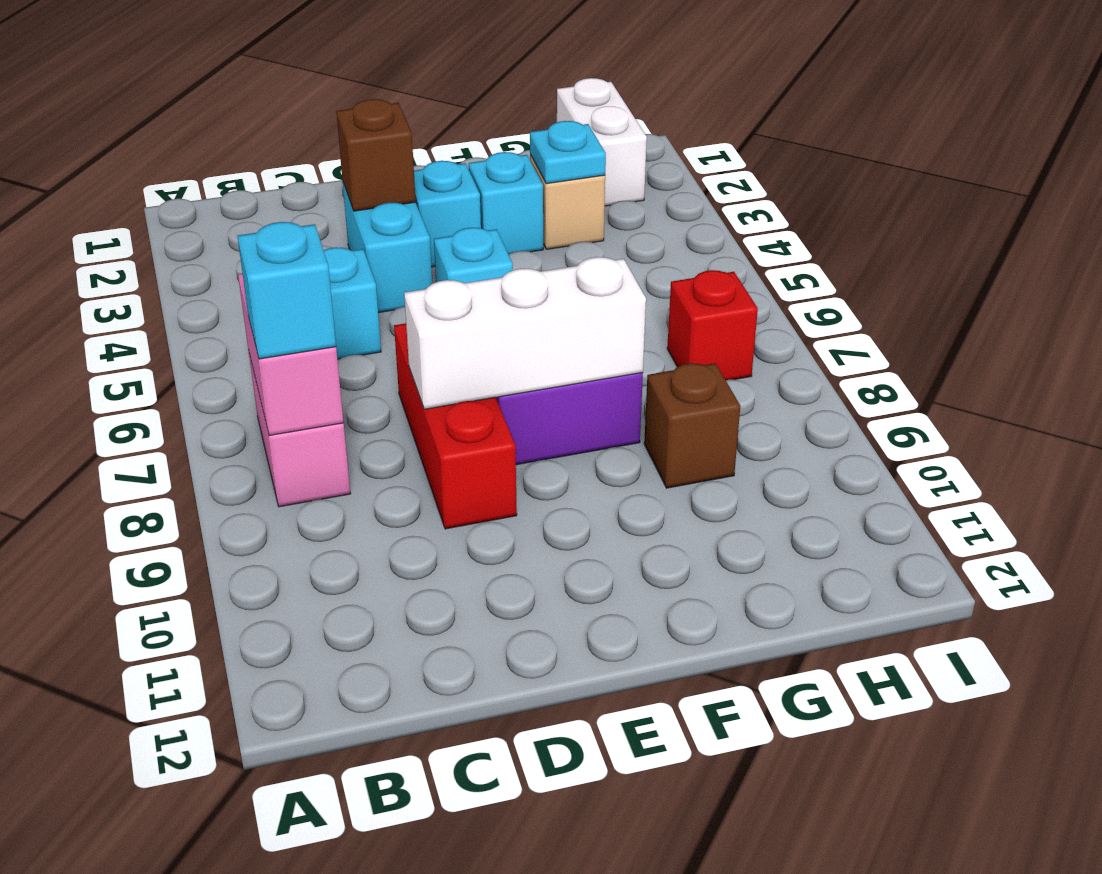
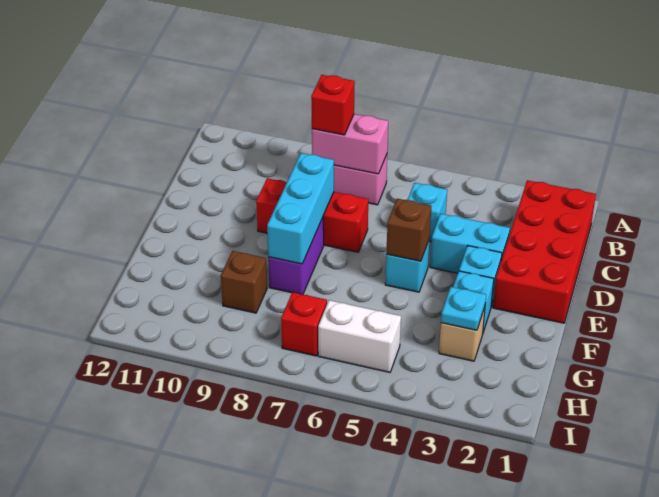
none -> red 2x4 brick [493,180,596,323]
cyan 1x1 brick [238,222,336,359] -> red 1x1 brick [311,75,355,135]
brown 1x1 brick [336,99,416,211] -> brown 1x1 brick moved to [386,199,431,261]
white 1x3 brick [404,257,646,409] -> cyan 1x3 brick [267,153,334,264]
white 1x2 brick [557,78,647,206] -> white 1x2 brick moved to [318,300,401,372]

